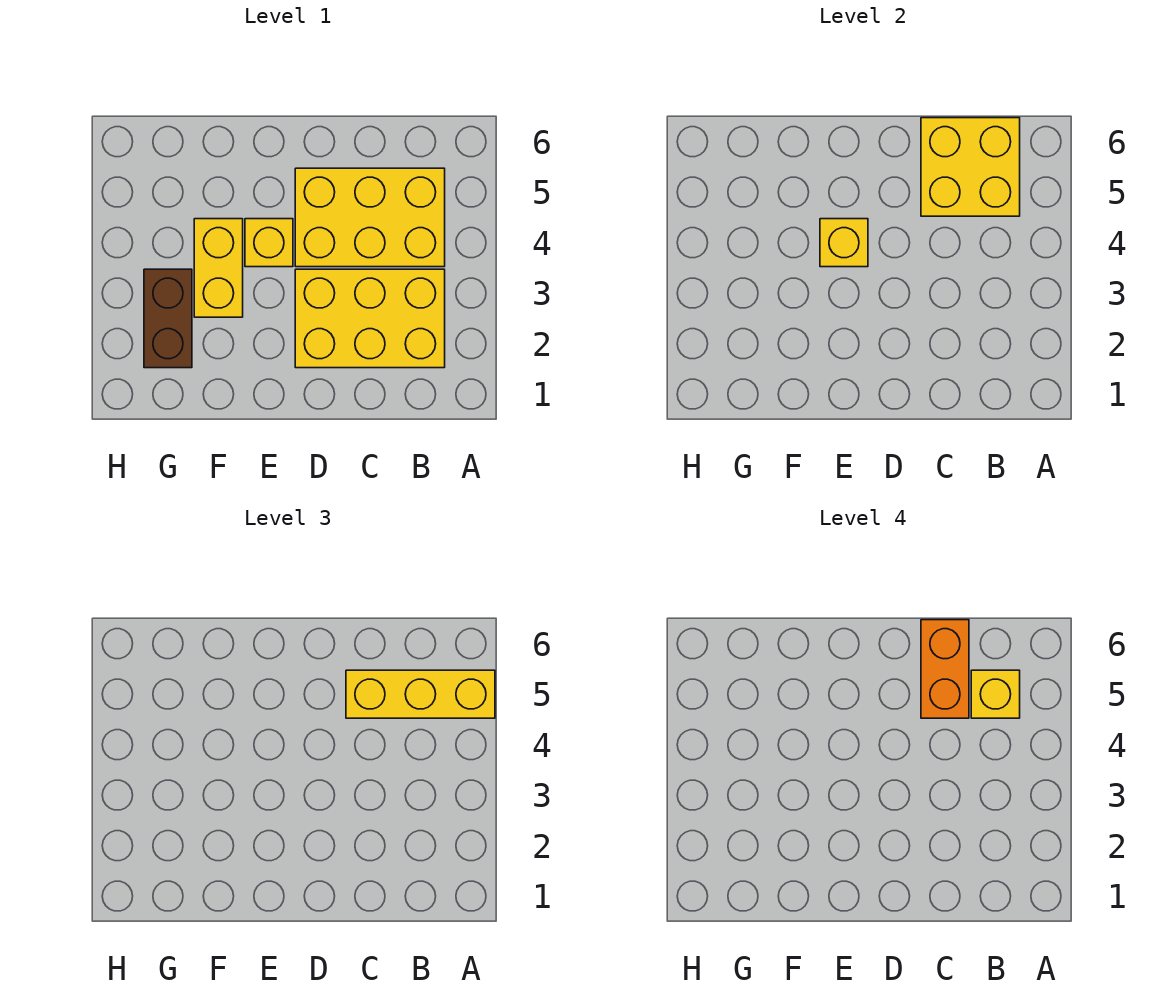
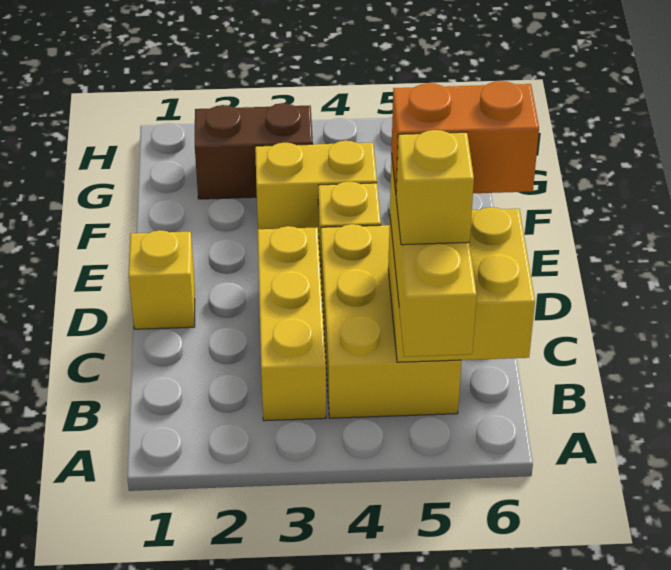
yellow 2x3 brick [295,269,445,368] -> yellow 1x3 brick [258,226,326,421]
yellow 1x1 brick [820,219,868,267] -> yellow 1x1 brick moved to [129,230,195,329]

